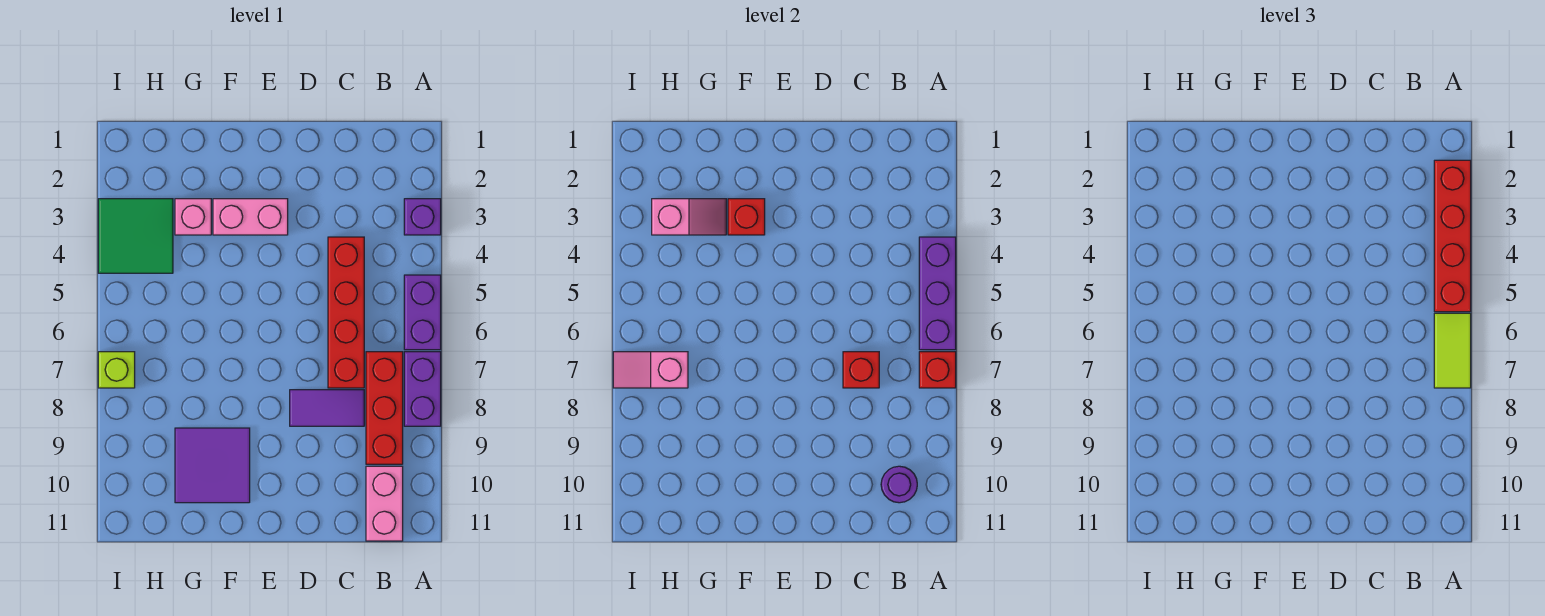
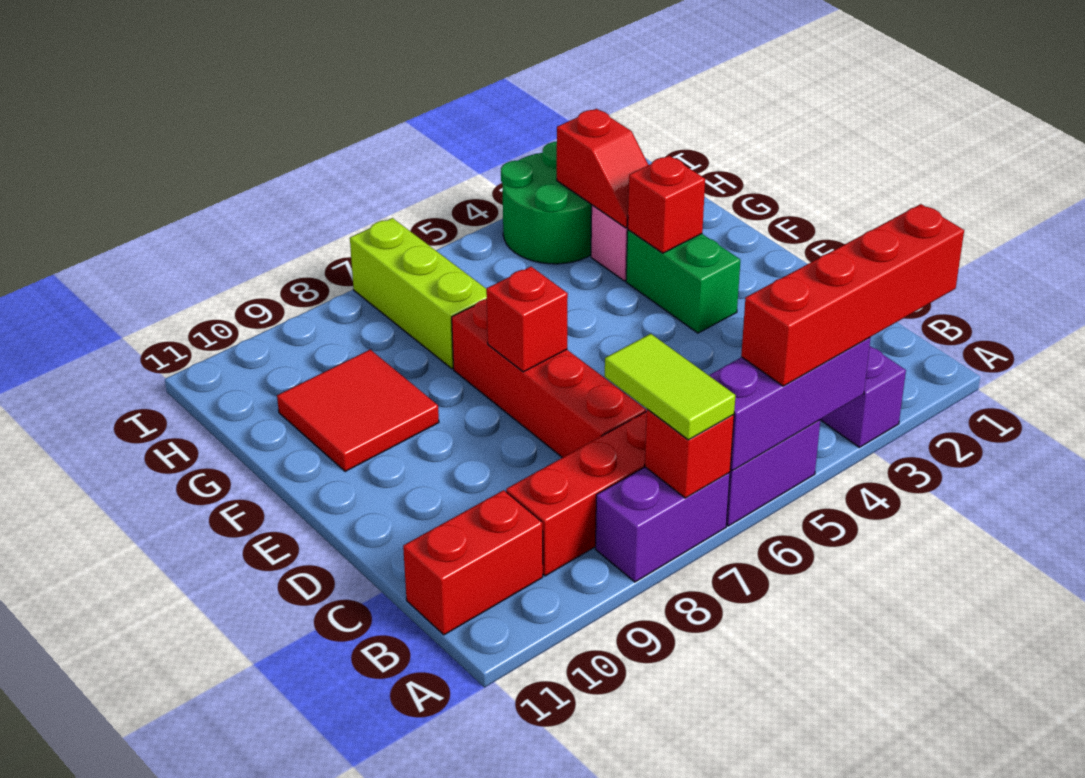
lime 1x2 tile [1434,313,1471,388] -> lime 1x2 tile turned to [605,334,736,440]
pink 1x2 brick [366,466,403,541] -> red 1x2 brick [403,490,543,635]
purple 1x1 round brick [881,466,917,503] -> none
red 1x4 brick [328,237,364,388] -> red 1x4 brick turned to [452,299,646,458]
red 1x1 brick [843,352,879,388] -> red 1x1 brick moved to [486,267,568,372]
purple 1x2 tile [290,390,364,426] -> none
pink 1x2 brick [213,199,288,235] -> green 1x2 brick [626,230,740,333]
purple 2x2 tile [175,428,250,503] -> red 2x2 tile [277,350,439,472]
pink 1x2 slope [652,199,726,235] -> red 1x2 slope [557,109,648,228]
green 2x2 tile [98,199,173,273] -> green 2x2 round brick [501,142,592,264]
pink 1x2 slope [613,352,688,388] -> none
lime 1x1 brick [98,352,135,388] -> lime 1x3 brick [350,218,487,369]

